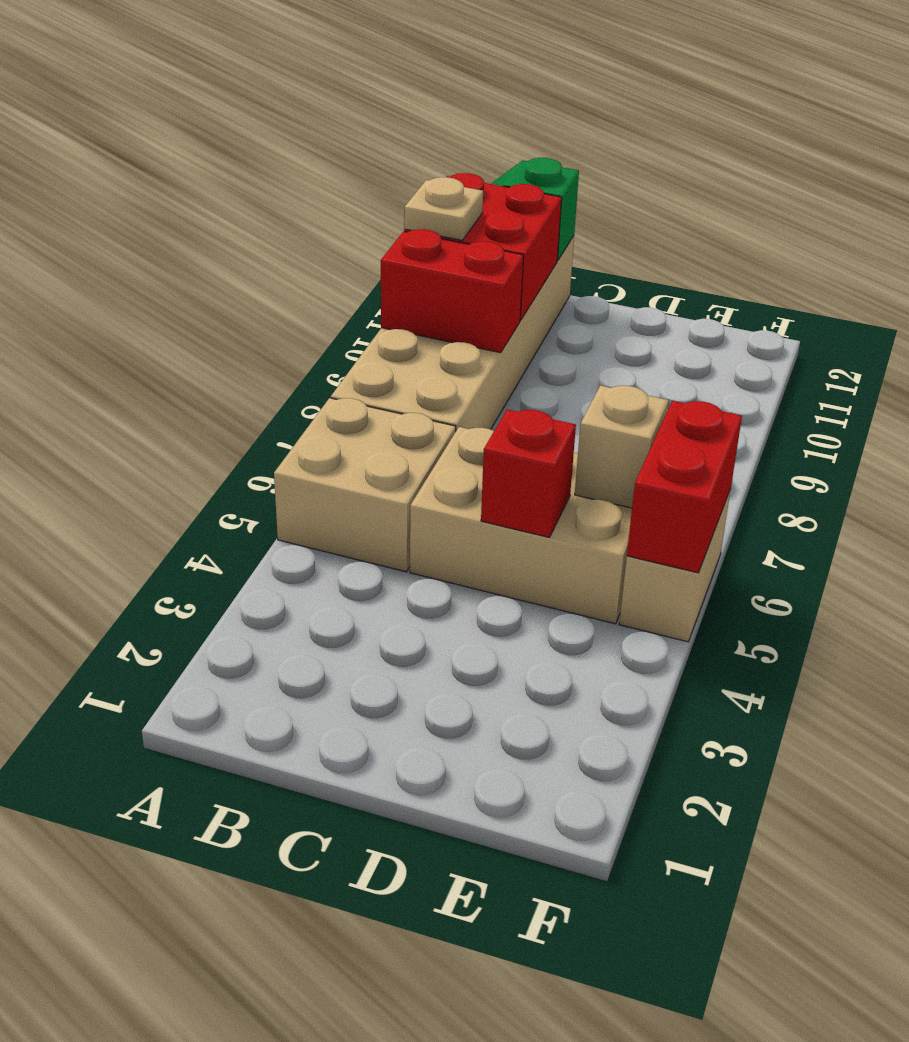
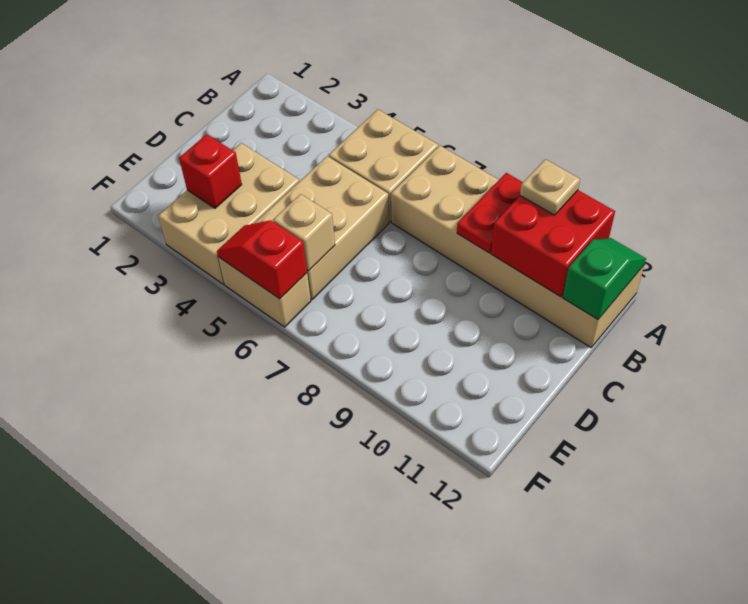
red 1x2 brick [381,229,524,353] -> red 1x2 plate [457,173,523,253]
none -> tan 2x3 brick [158,143,300,284]
red 1x1 brick [481,409,576,537] -> red 1x1 brick moved to [179,134,242,208]
red 1x2 brick [627,401,742,573] -> red 1x2 slope [217,220,307,299]

